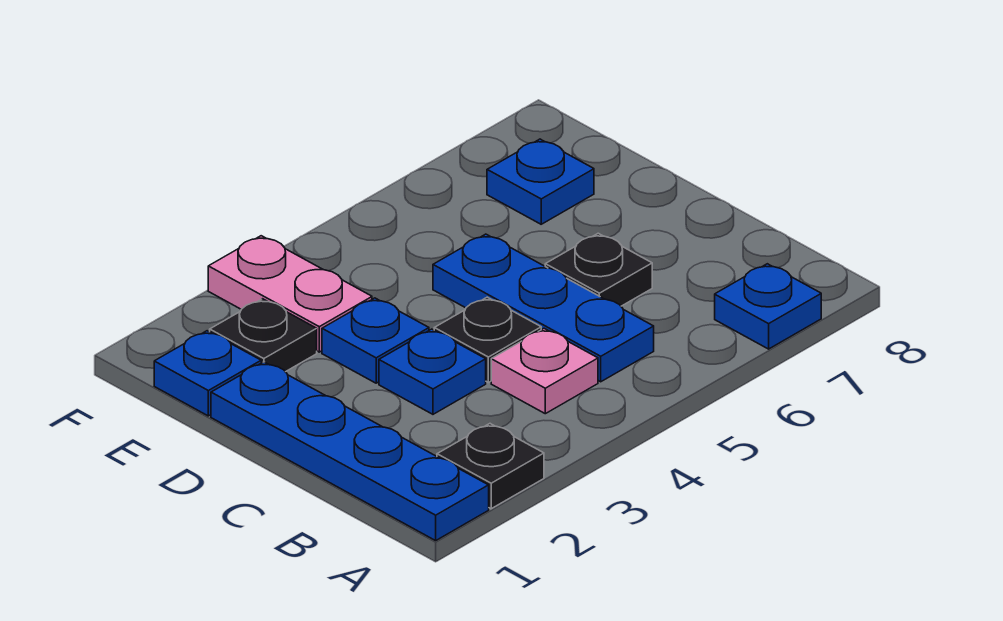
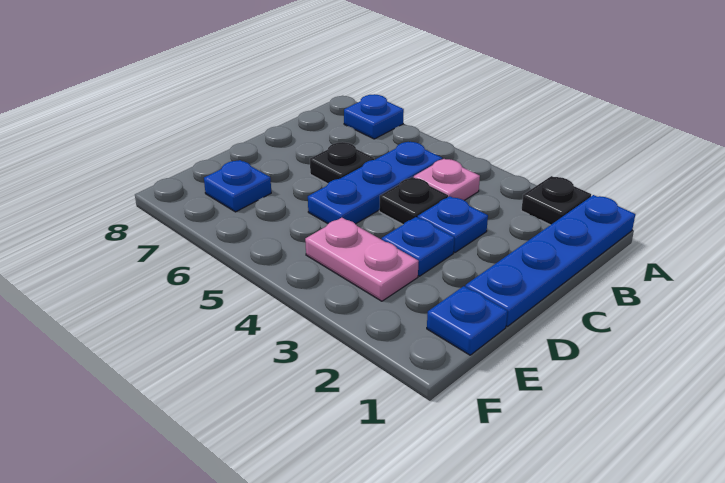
black 1x1 plate [210,299,317,372] -> none
pink 1x2 plate [208,236,372,352] -> pink 1x2 plate turned to [305,218,419,301]

